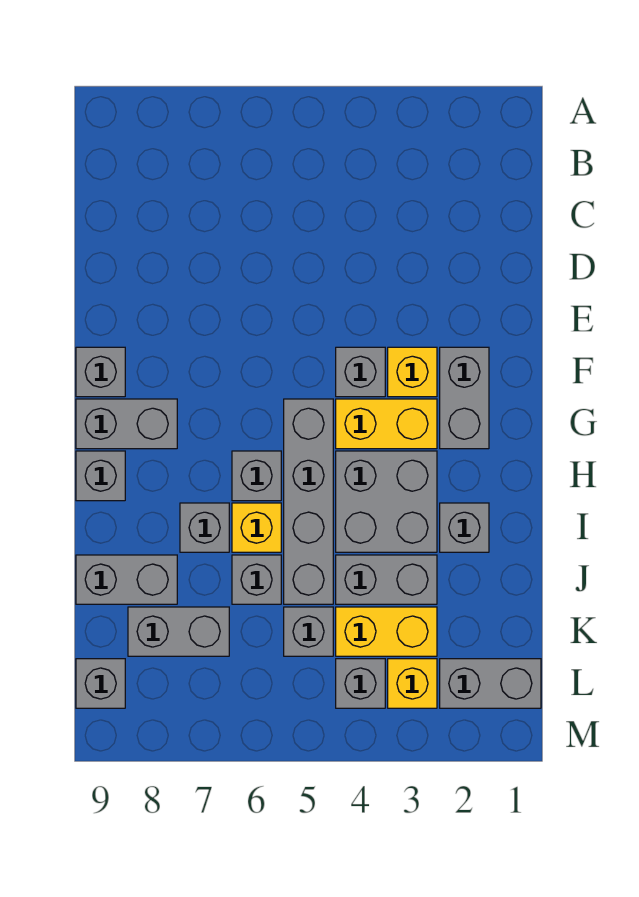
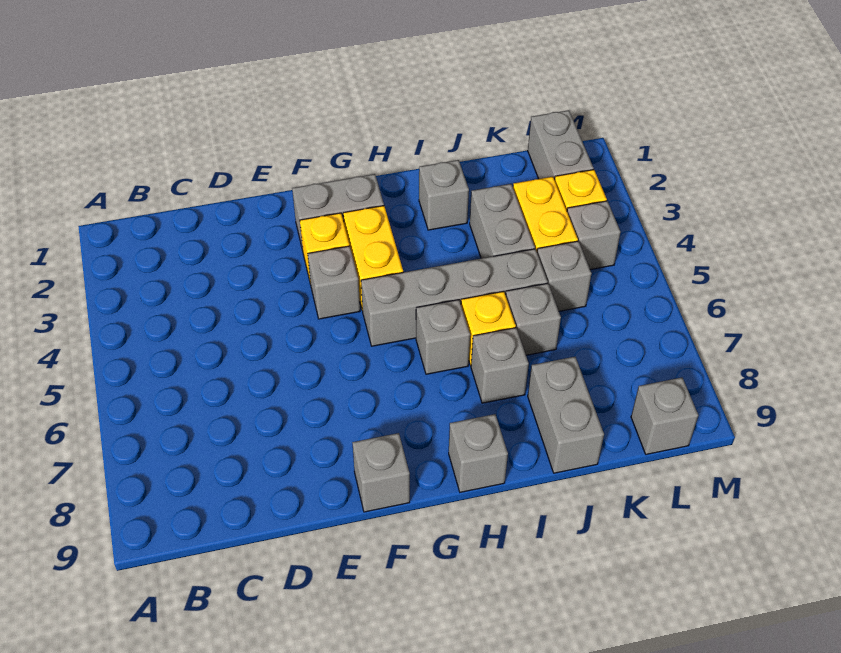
grey 1x2 brick [76,399,177,449] -> none
grey 2x2 brick [336,451,437,552] -> none
grey 1x2 brick [128,607,229,656] -> none

